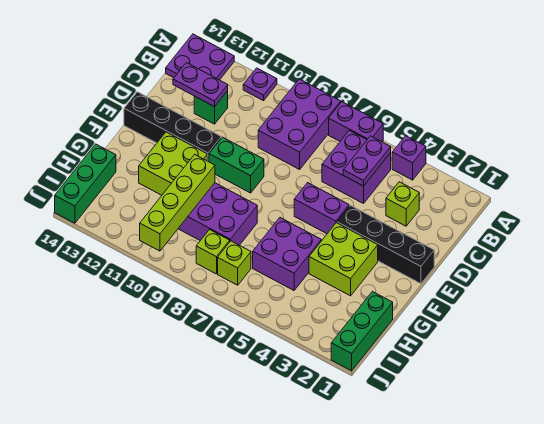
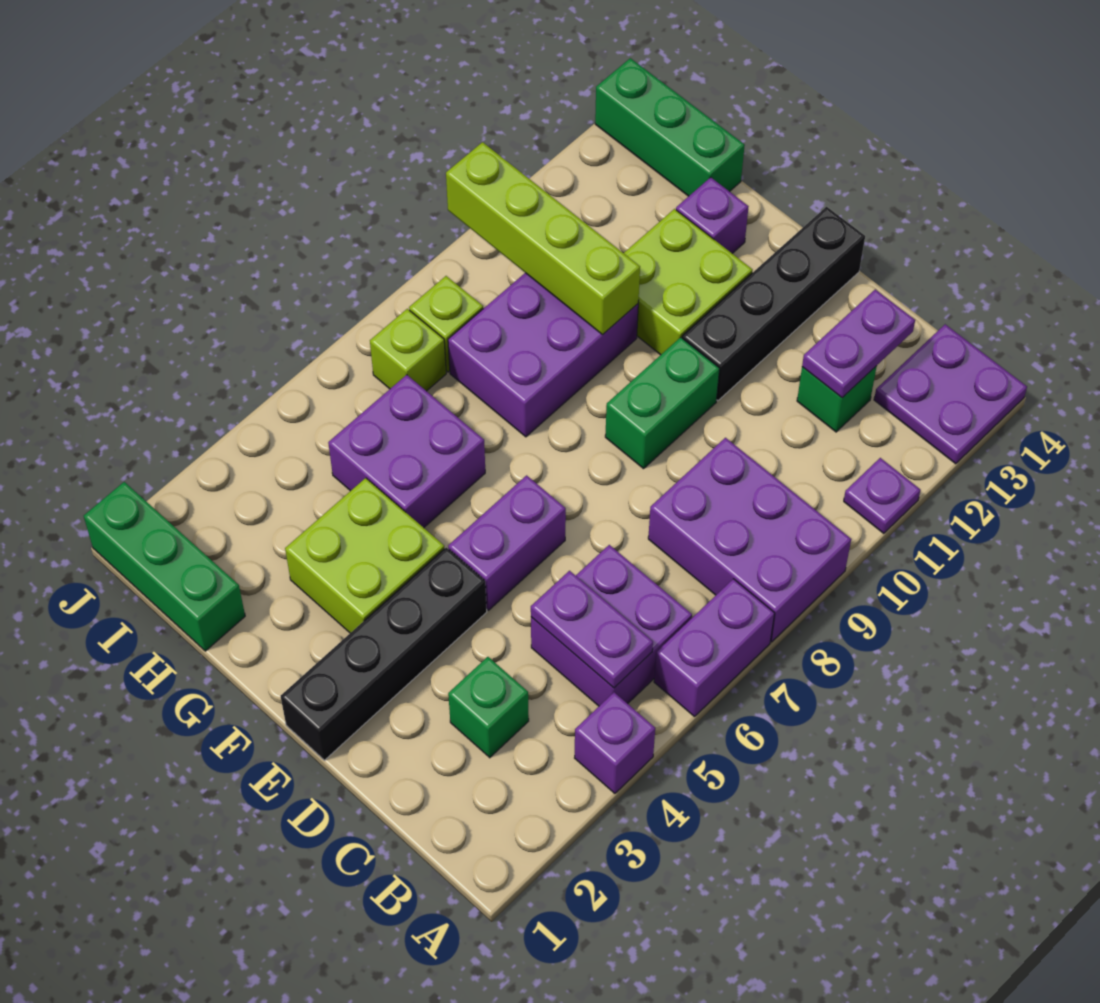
lime 1x1 brick [386,182,419,226] -> green 1x1 brick [448,657,529,758]
none -> purple 1x1 brick [676,177,749,253]

